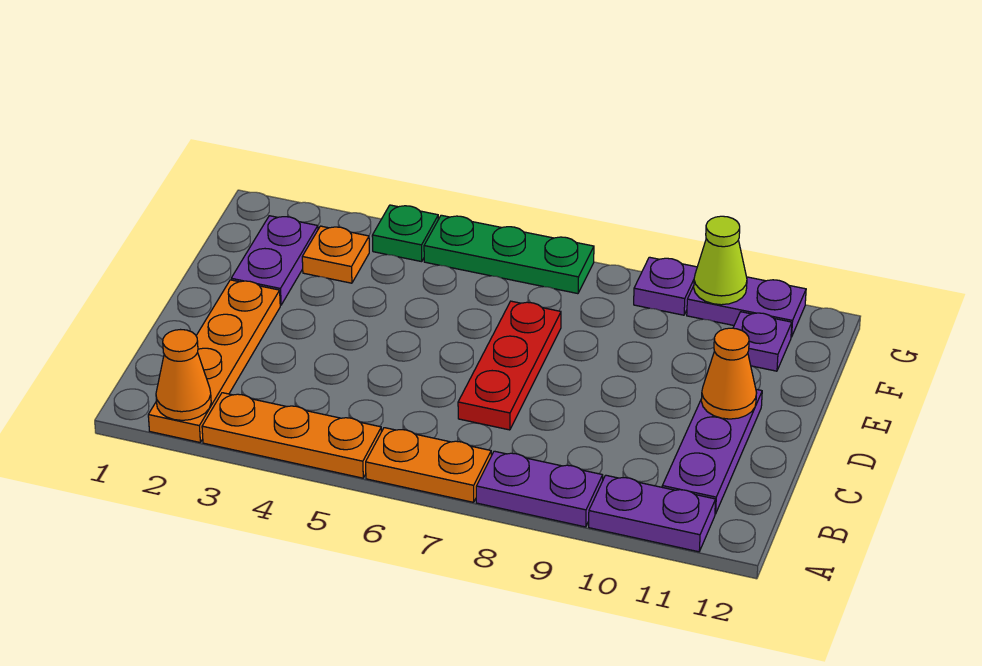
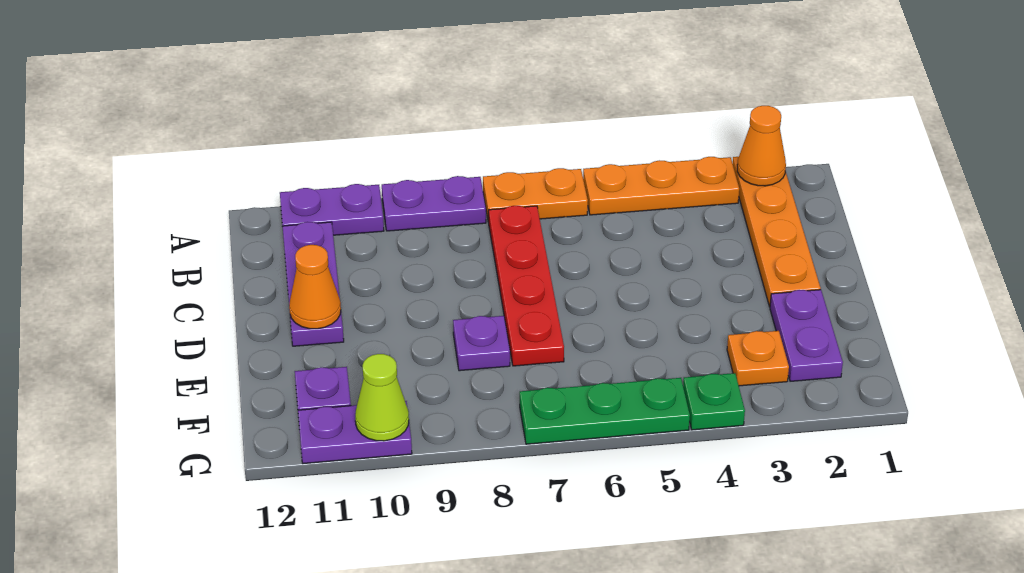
red 1x3 plate [458,301,561,430] -> red 1x4 plate [489,206,564,366]
purple 1x1 plate [634,257,697,315] -> purple 1x1 plate moved to [453,316,510,371]

